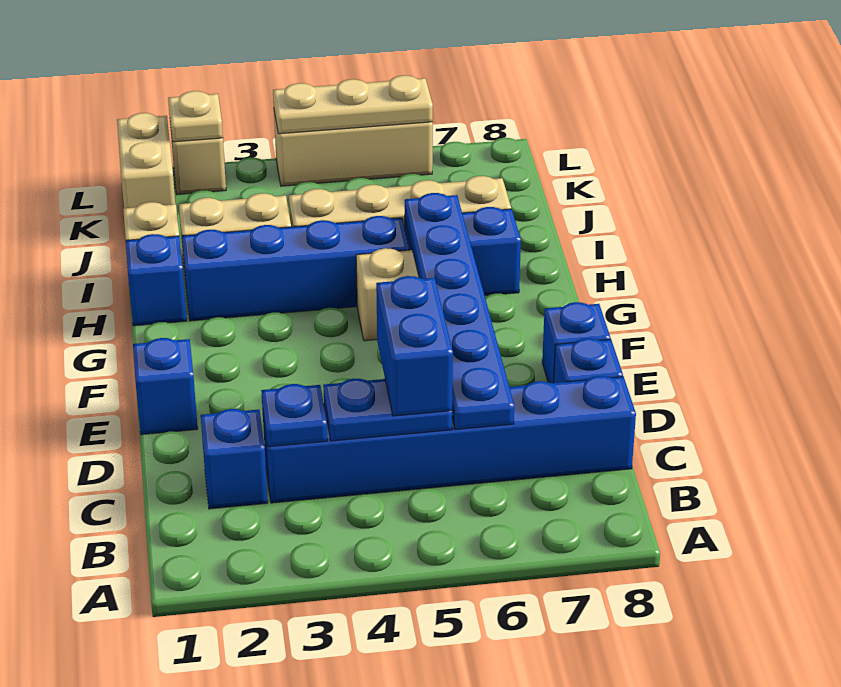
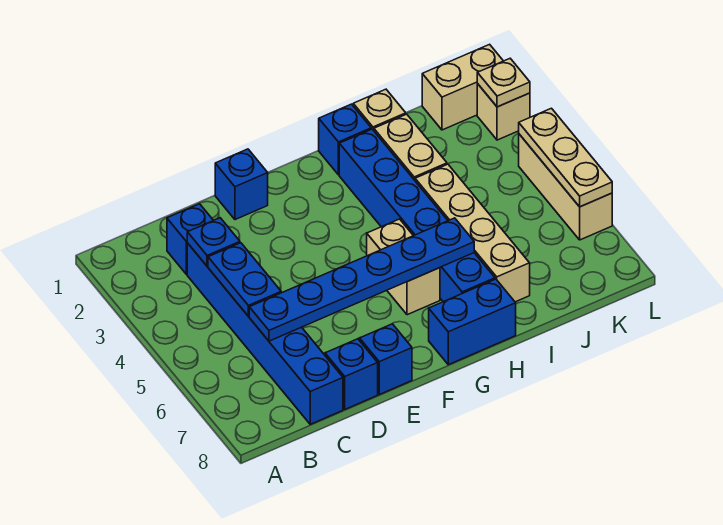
blue 1x2 brick [376,276,453,416] -> blue 1x2 brick moved to [429,279,516,365]

